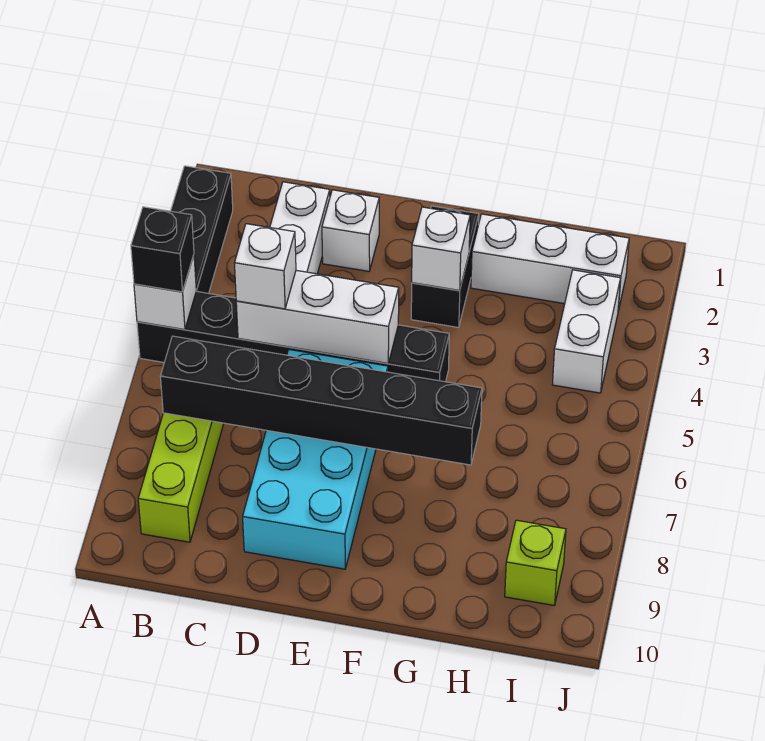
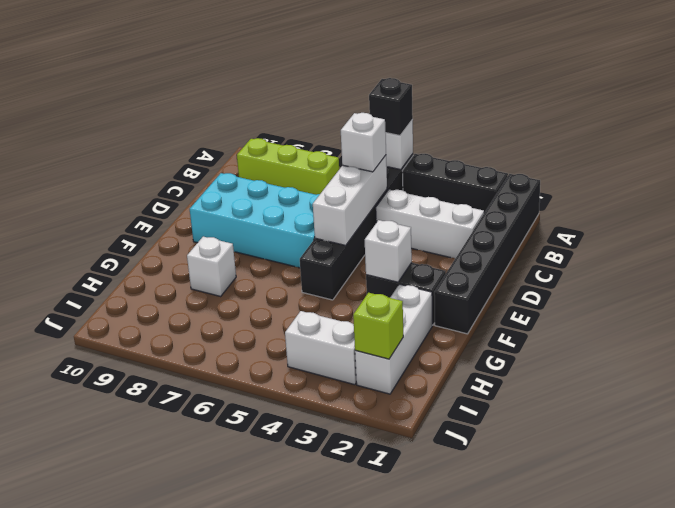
black 1x6 brick [160,336,482,465] -> black 1x6 brick moved to [434,174,540,334]
white 1x1 brick [322,190,379,271] -> white 1x1 brick moved to [187,237,236,296]
lime 1x1 brick [505,520,566,606] -> lime 1x1 brick moved to [353,293,403,359]

